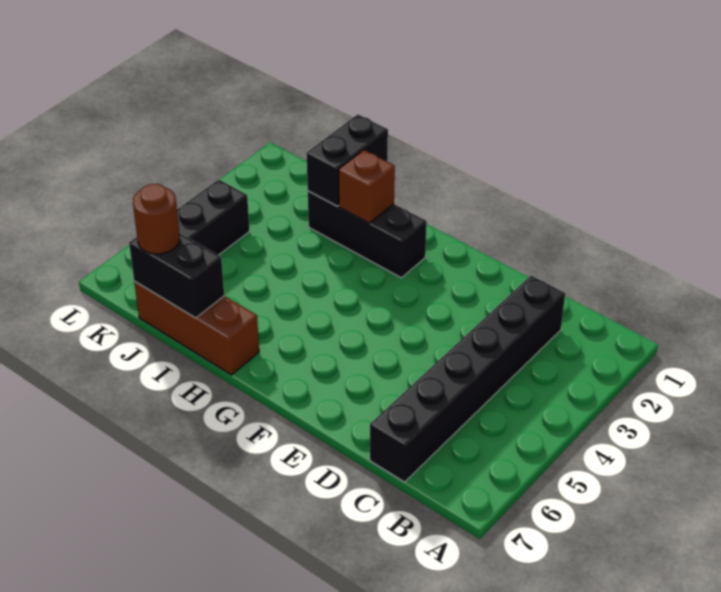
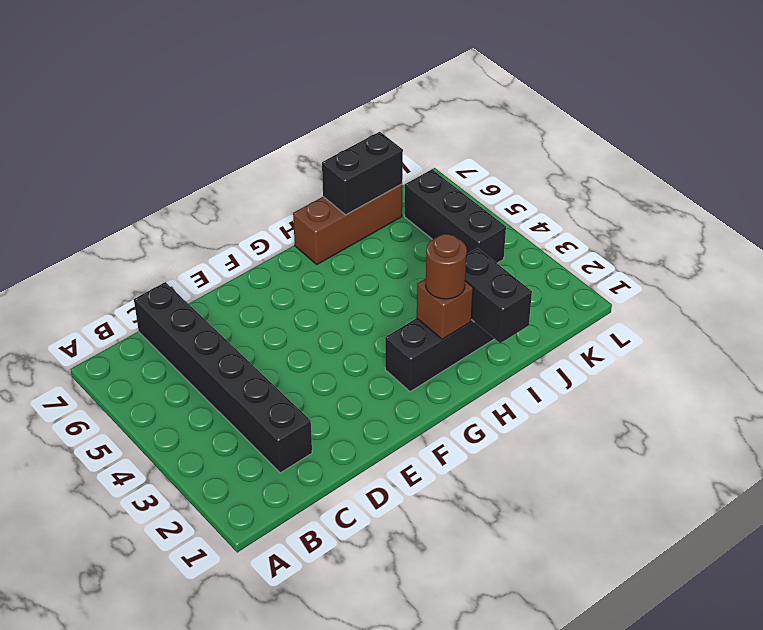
brown 1x1 round brick [133,184,180,254] -> brown 1x1 round brick moved to [426,234,467,299]

